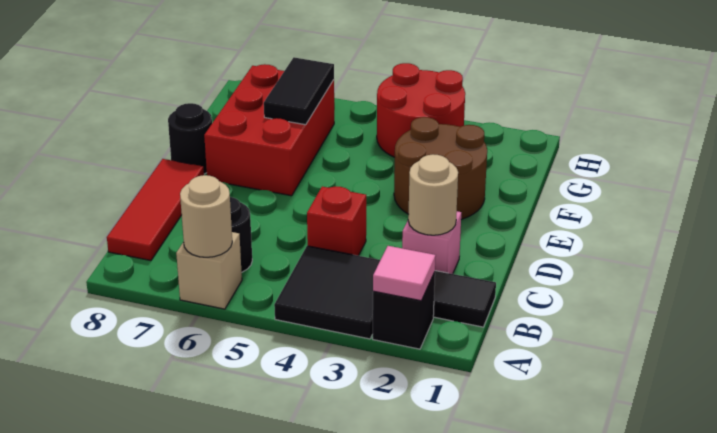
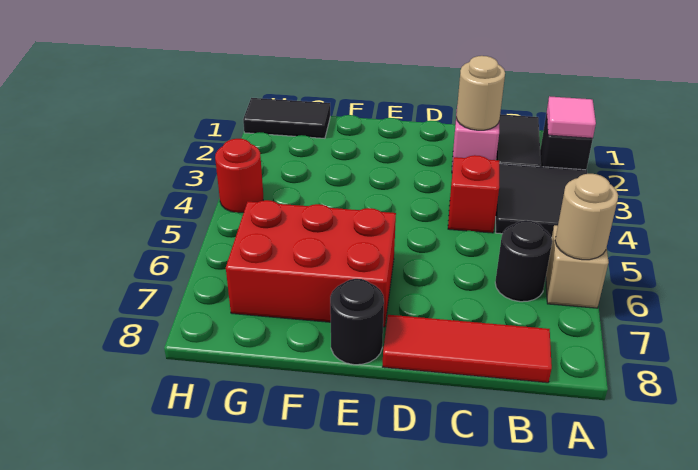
brown 2x2 round brick [394,117,487,219] -> none
black 1x2 tile [264,57,334,125] -> black 1x2 tile moved to [243,98,330,138]
red 2x2 round brick [377,63,465,157] -> red 1x1 round brick [215,139,263,213]

